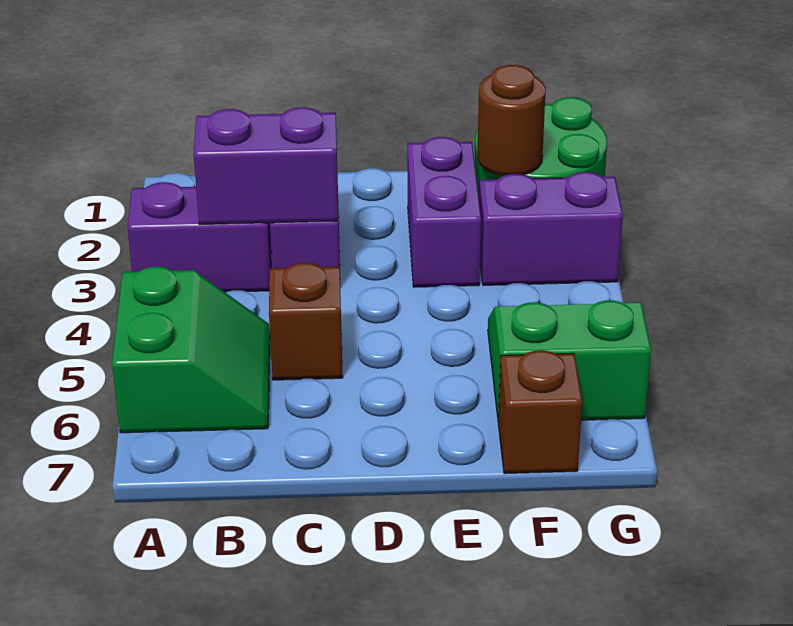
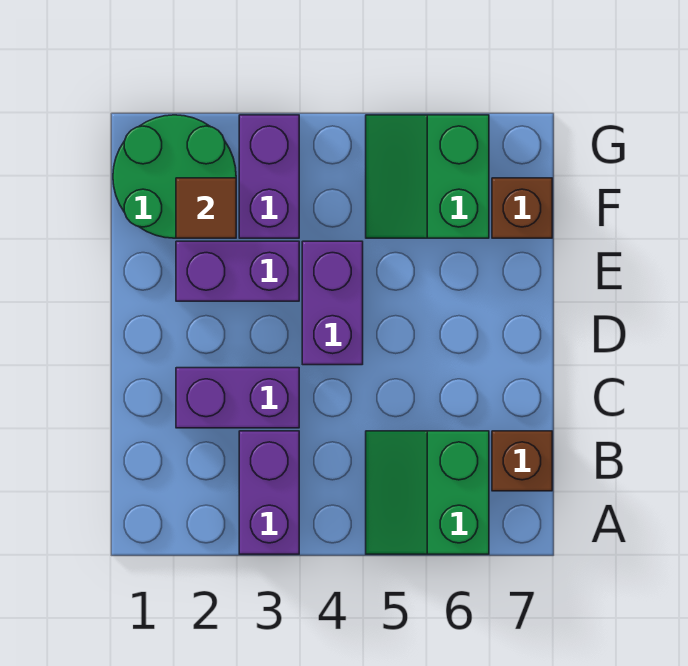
green 2x2 slope [112,267,270,433] -> green 2x2 slope turned to [366,431,489,554]
purple 1x2 brick [194,107,339,225] -> purple 1x2 brick moved to [302,241,363,365]
brown 1x1 brick [269,263,343,380] -> brown 1x1 brick moved to [492,431,552,491]
brown 1x1 round brick [477,65,546,176] -> brown 1x1 tile [176,178,236,238]

